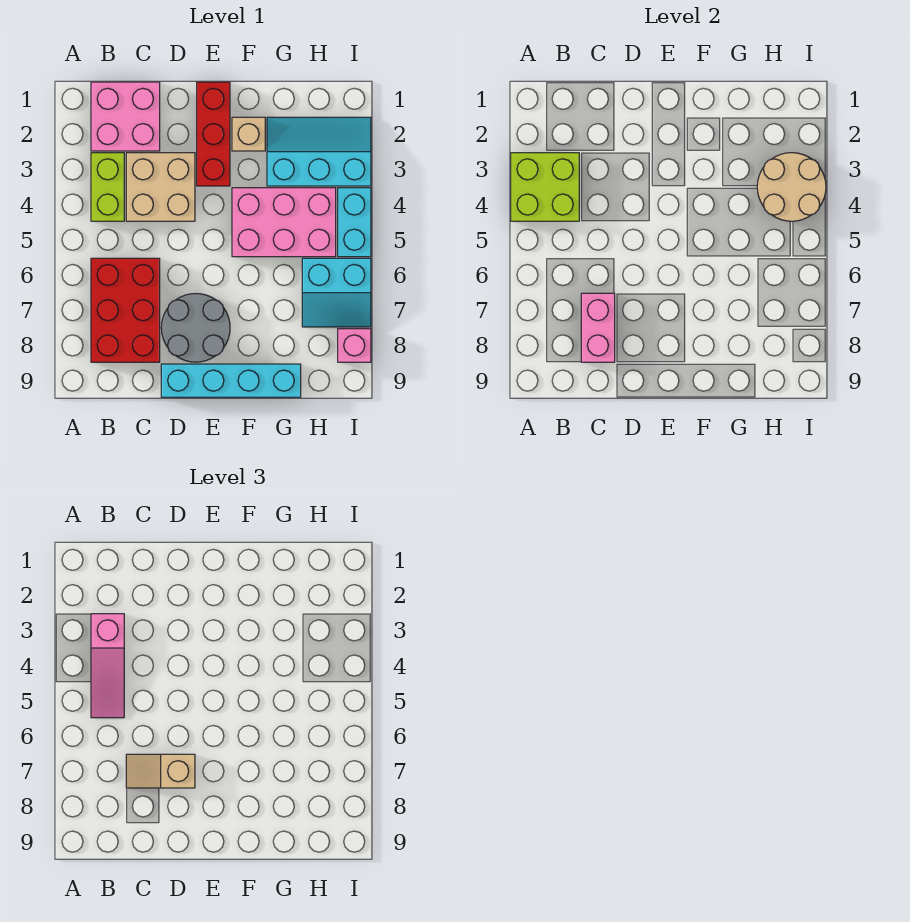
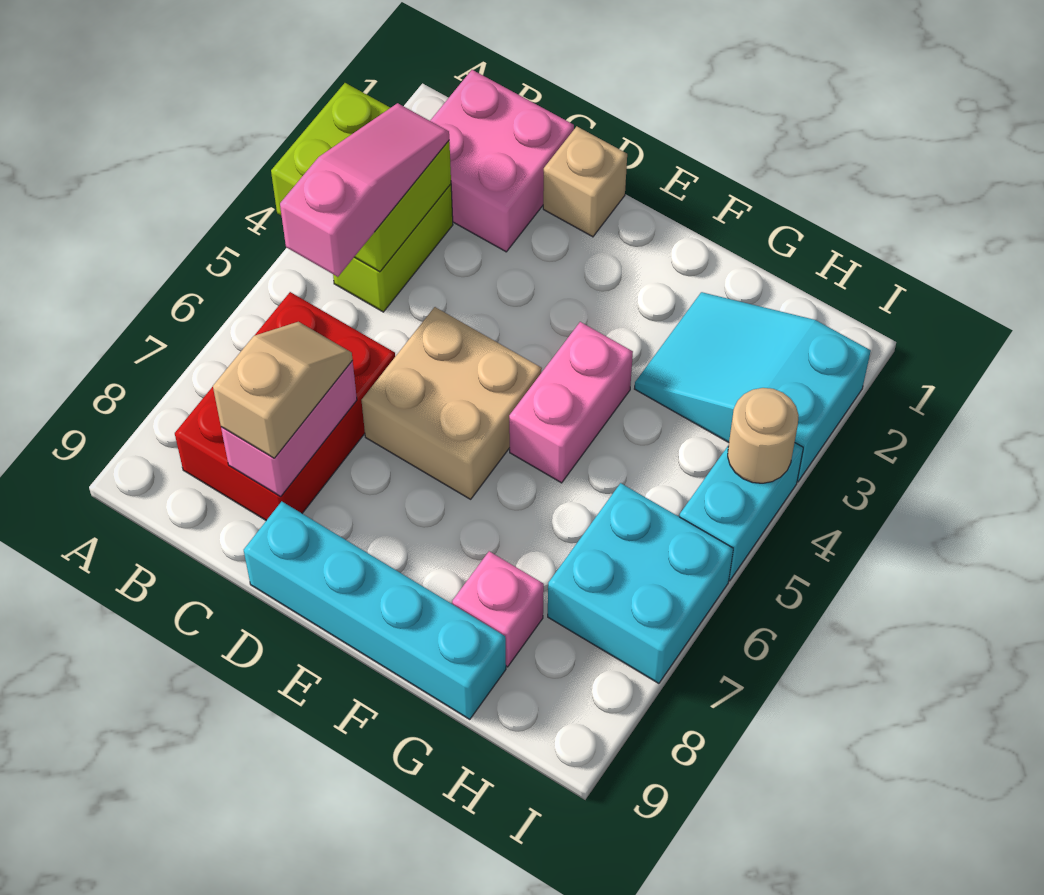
pink 1x3 slope [91,614,124,718] -> pink 1x3 slope turned to [280,103,449,277]
tan 2x2 brick [126,153,195,221] -> tan 2x2 brick moved to [361,307,542,499]
tan 1x2 slope [126,754,195,788] -> tan 1x2 slope turned to [213,322,353,458]
grey 2x2 round brick [161,293,230,362] -> none
red 1x3 brick [197,82,230,186] -> none
tan 1x1 brick [232,117,265,151] -> tan 1x1 brick moved to [543,126,627,237]
pink 2x3 brick [232,188,336,257] -> pink 1x2 brick [509,322,633,483]
cyan 2x3 slope [267,117,371,186] -> cyan 2x3 slope turned to [635,292,871,482]
tan 2x2 round brick [757,153,826,221] -> tan 1x1 round brick [728,388,799,483]
cyan 2x2 slope [302,258,371,327] -> cyan 2x2 brick [548,483,733,683]
pink 1x1 brick [338,329,371,362] -> pink 1x1 brick moved to [452,551,544,667]

